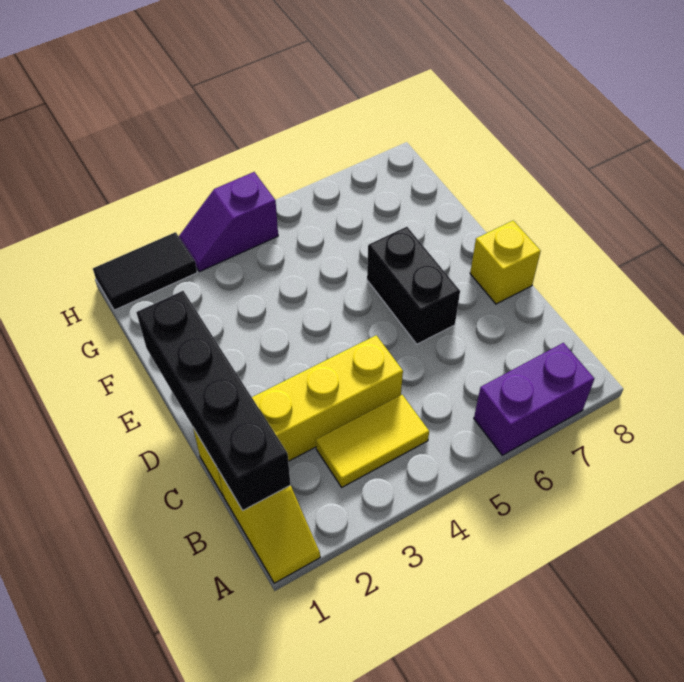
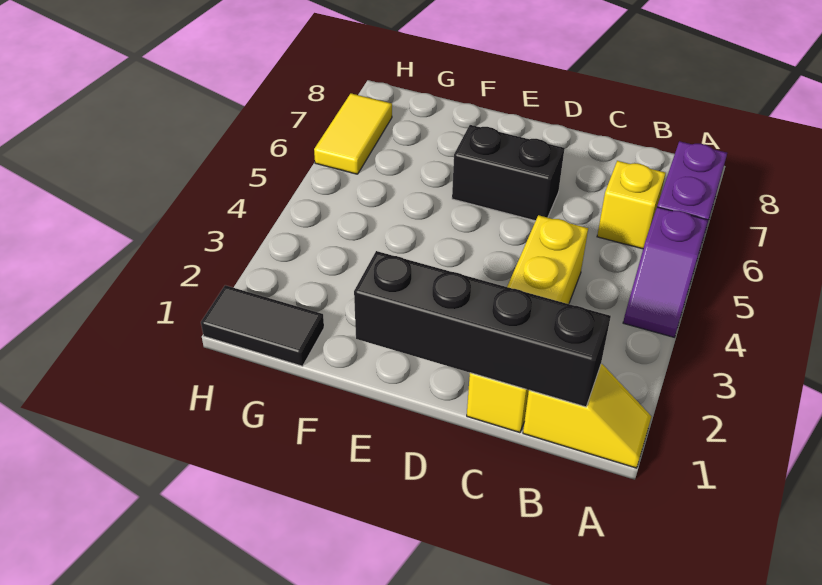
yellow 1x2 tile [316,395,429,487] -> yellow 1x2 tile moved to [314,94,392,174]
yellow 1x1 brick [470,221,541,304] -> yellow 1x1 brick moved to [597,161,666,249]
black 1x2 tile [93,232,197,310] -> black 1x2 tile turned to [201,285,324,366]
purple 1x2 slope [179,172,278,272] -> purple 1x2 slope moved to [623,207,708,337]

